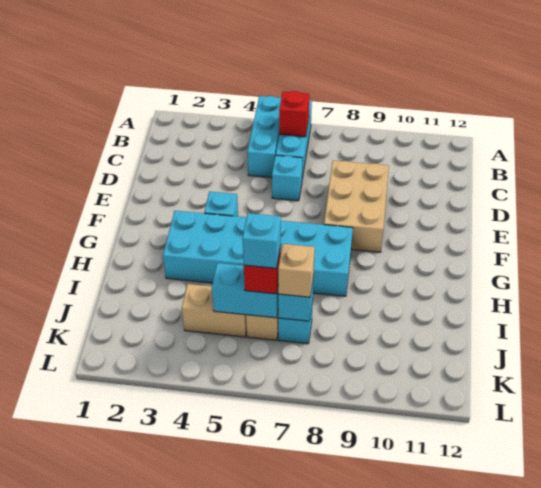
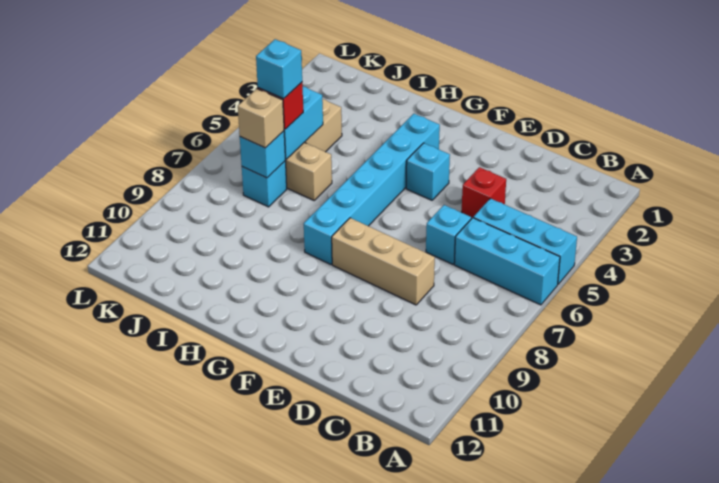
red 1x1 brick [279,91,309,137] -> red 1x1 brick moved to [462,167,506,218]
tan 2x3 brick [324,160,389,252] -> tan 1x3 brick [332,218,435,305]
cyan 2x6 brick [163,211,353,296] -> cyan 1x6 brick [304,114,440,265]

